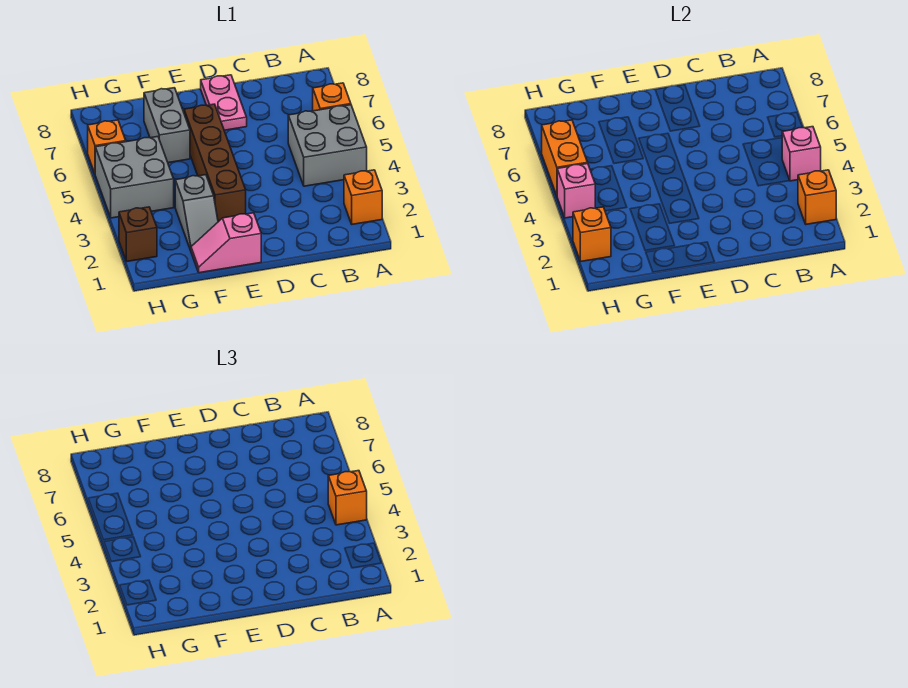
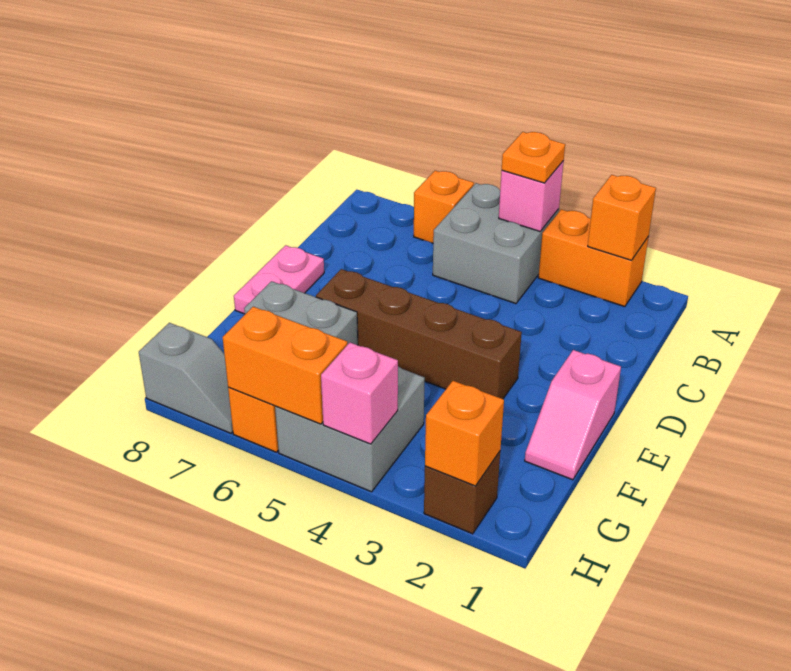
orange 1x1 brick [344,170,382,224] -> orange 1x2 brick [538,209,648,307]
orange 1x1 brick [328,471,367,525] -> orange 1x1 plate [502,132,565,183]
pink 1x2 plate [201,75,247,130] -> pink 1x2 plate turned to [234,245,324,314]
grey 1x2 slope [175,175,218,250] -> grey 1x2 slope moved to [139,323,233,433]

